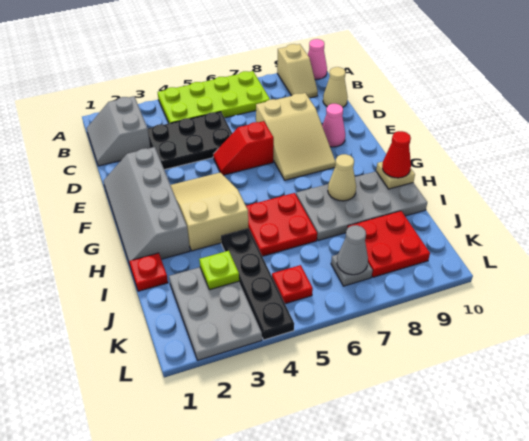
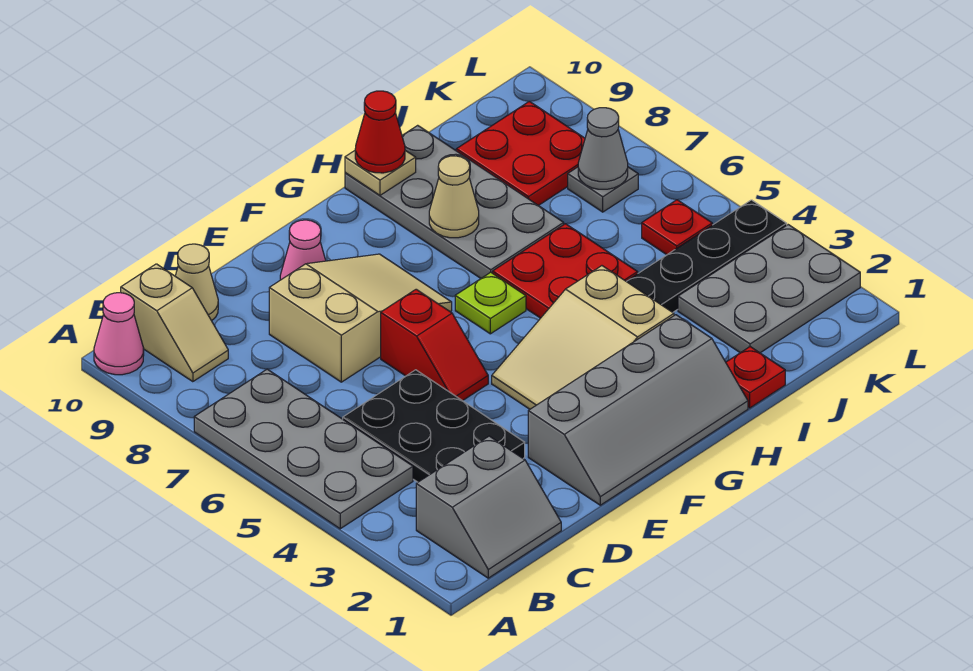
lime 2x4 plate [158,71,270,123] -> grey 2x4 plate [194,369,413,529]
tan 1x2 slope [277,44,318,98] -> tan 1x2 slope turned to [121,264,228,382]
lime 1x1 plate [199,251,239,290] -> lime 1x1 plate moved to [455,272,526,334]

